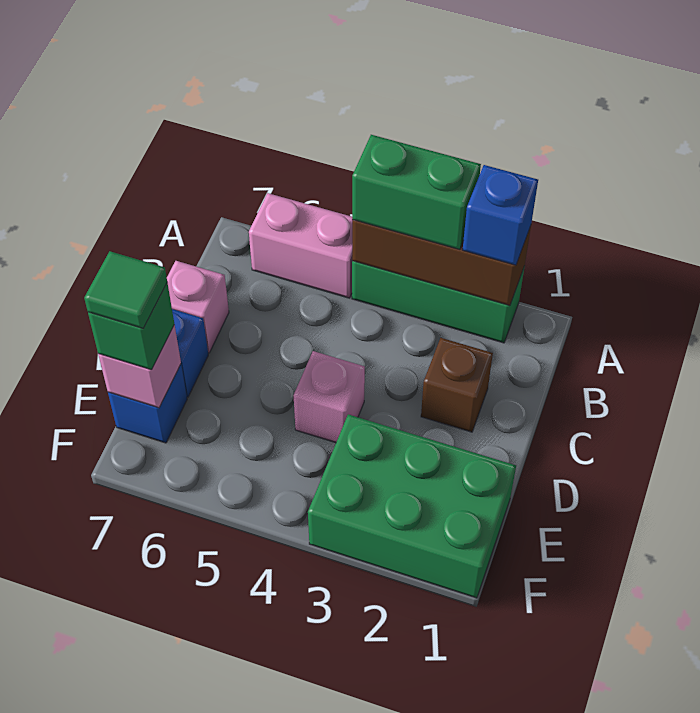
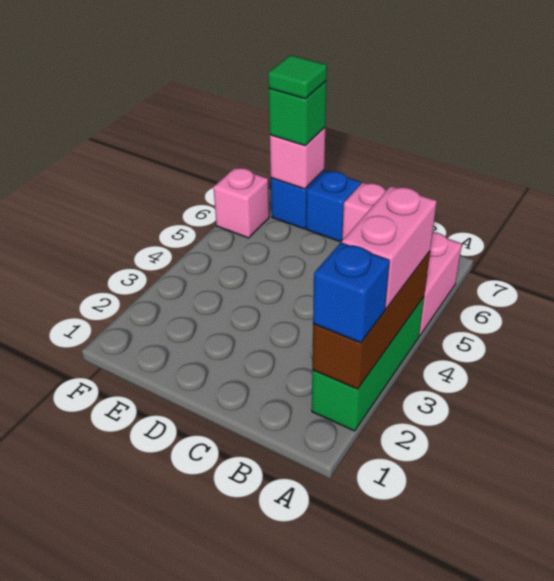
green 1x2 brick [352,135,481,249] -> pink 1x2 brick [342,186,437,309]
brown 1x1 brick [421,338,493,432] -> none
pink 1x1 brick [293,351,365,443] -> pink 1x1 brick moved to [213,168,269,238]
green 2x3 brick [308,414,516,598] -> none

